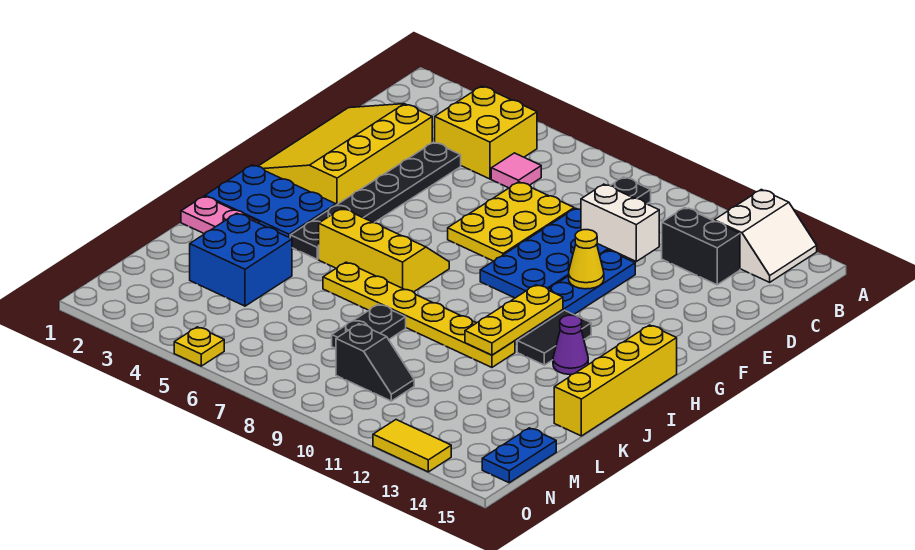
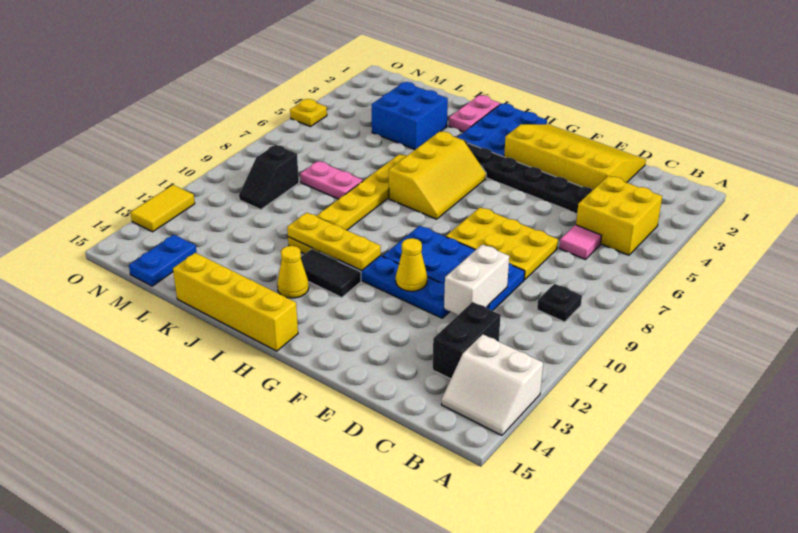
purple 1x1 cone [553,315,588,375] -> yellow 1x1 cone [277,246,309,298]
black 1x2 plate [332,304,406,348] -> pink 1x2 plate [300,161,363,199]
blue 1x2 plate [482,428,556,483] -> blue 1x2 plate turned to [129,235,197,286]

